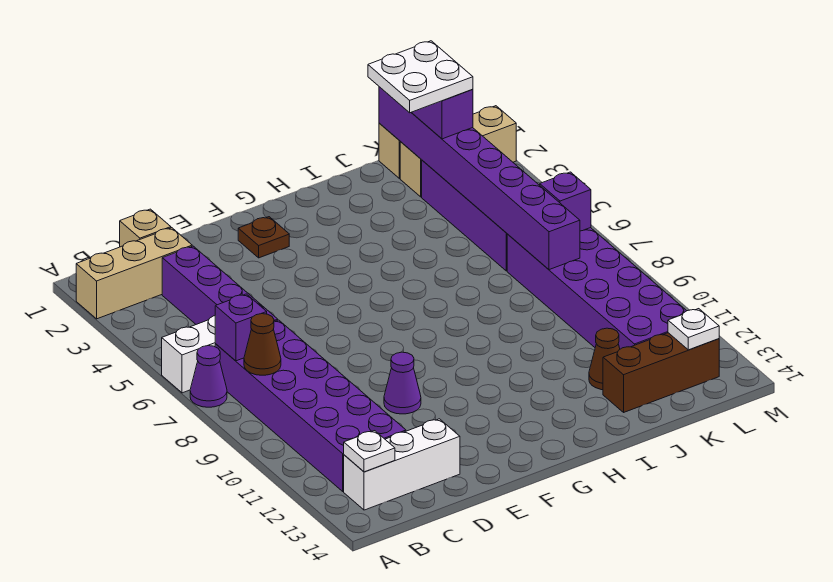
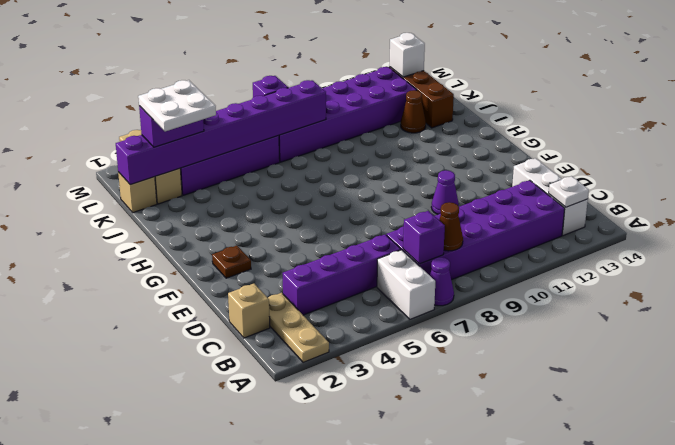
tan 1x3 brick [76,228,192,319] -> tan 1x3 plate [268,293,329,362]
white 1x1 plate [668,309,719,350] -> white 1x1 brick [389,33,425,77]

